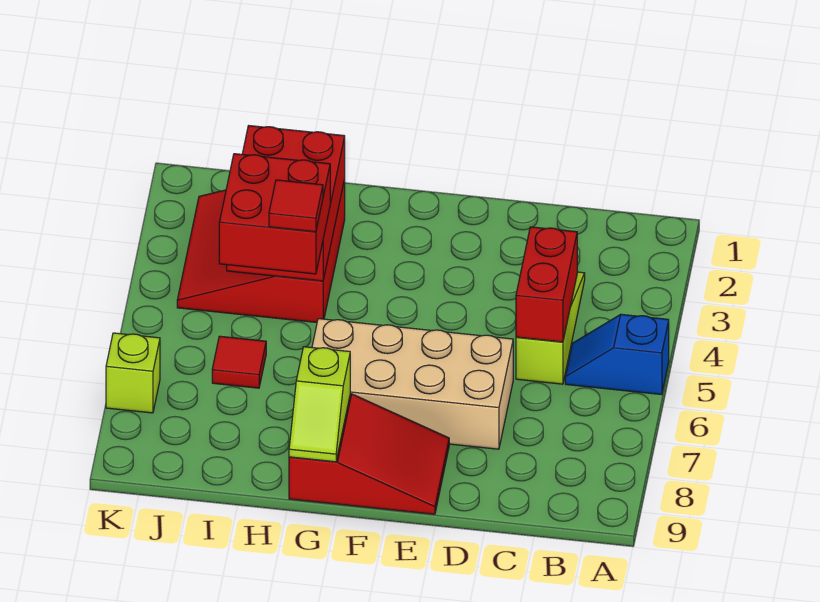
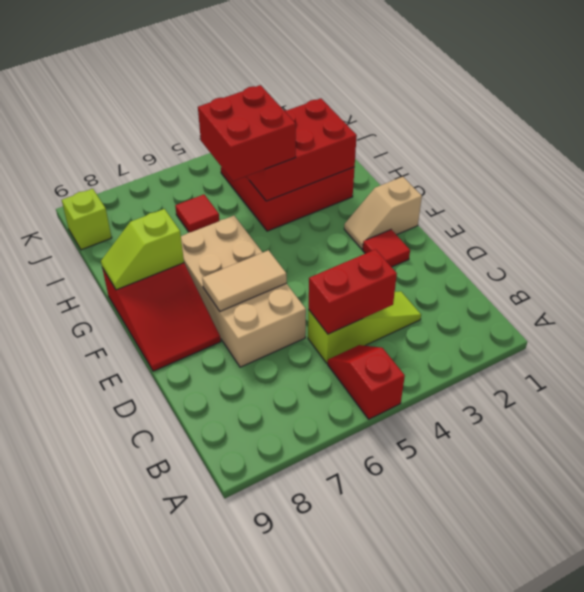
blue 1x2 slope [565,314,669,395] -> red 1x2 slope [328,345,405,419]
none -> tan 1x2 tile [202,250,287,311]
none -> tan 1x2 slope [344,177,422,249]
red 1x1 tile [269,180,323,232] -> red 1x1 tile moved to [363,229,410,267]
lime 1x1 brick [106,333,160,413] -> lime 1x1 brick moved to [62,189,112,250]

